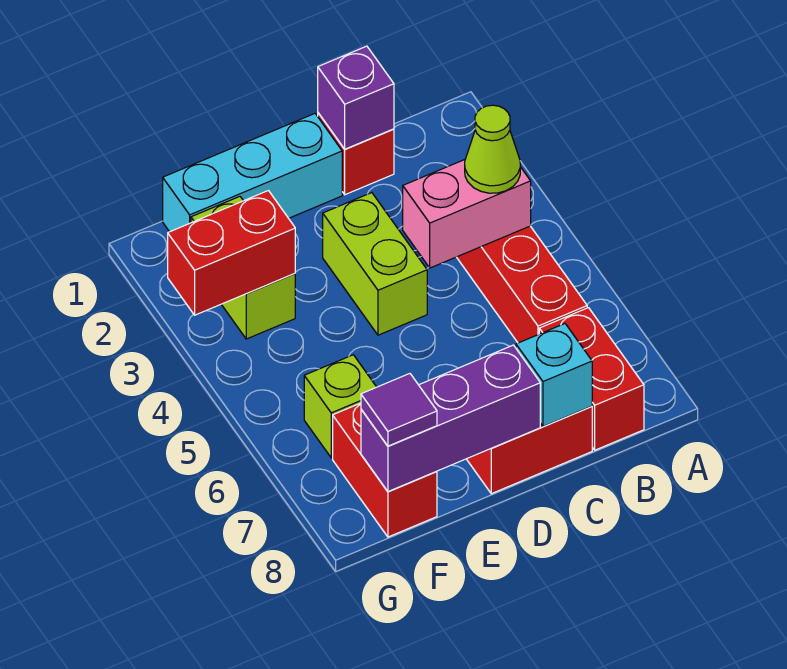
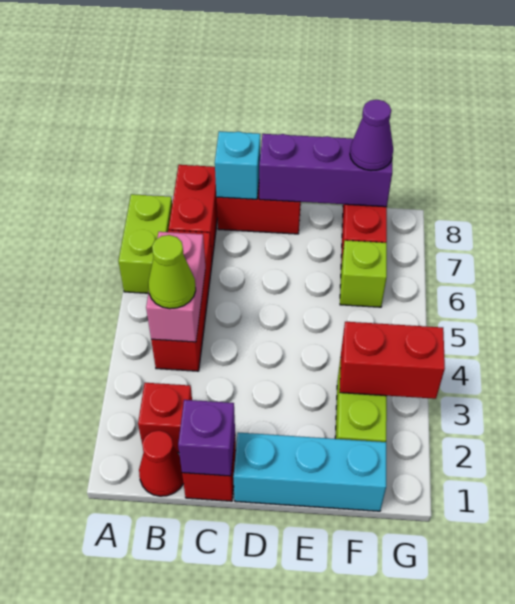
none -> red 1x1 cone [139,430,184,496]
none -> red 1x1 brick [138,383,192,453]
pink 1x2 brick [403,160,531,268] -> pink 1x2 brick turned to [146,232,205,342]
lime 1x2 brick [323,193,427,335] -> lime 1x2 brick moved to [118,194,172,293]
purple 1x1 tile [361,374,437,446] -> purple 1x1 cone [350,100,393,171]

